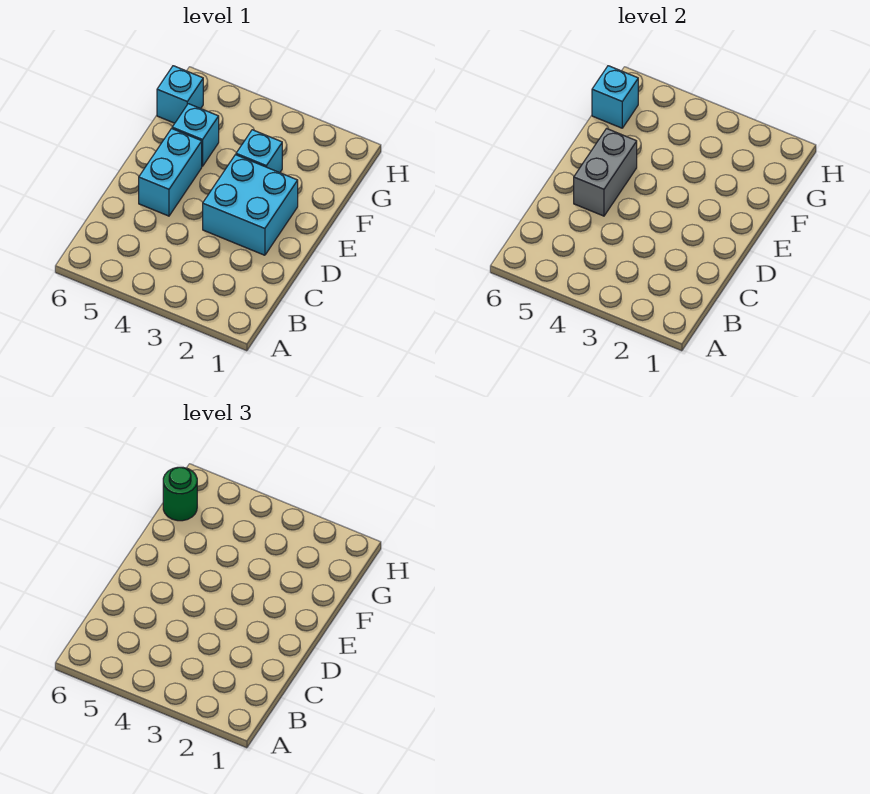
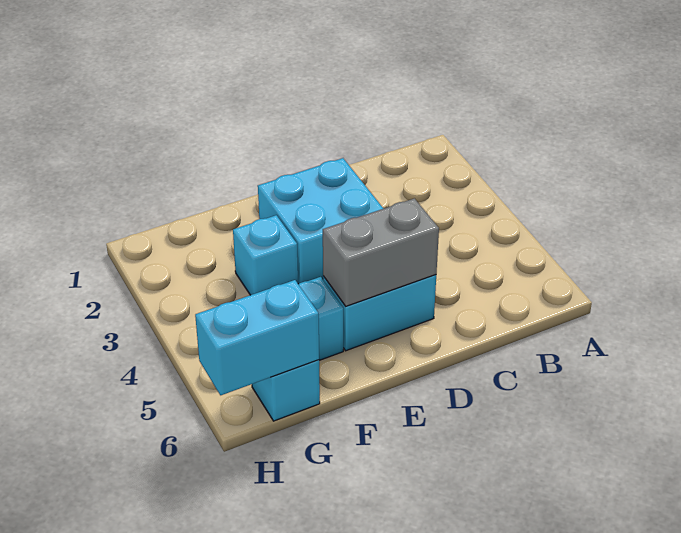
cyan 1x1 brick [592,66,638,128] -> cyan 1x2 brick [195,280,319,395]
green 1x1 round brick [163,467,197,521] -> none

